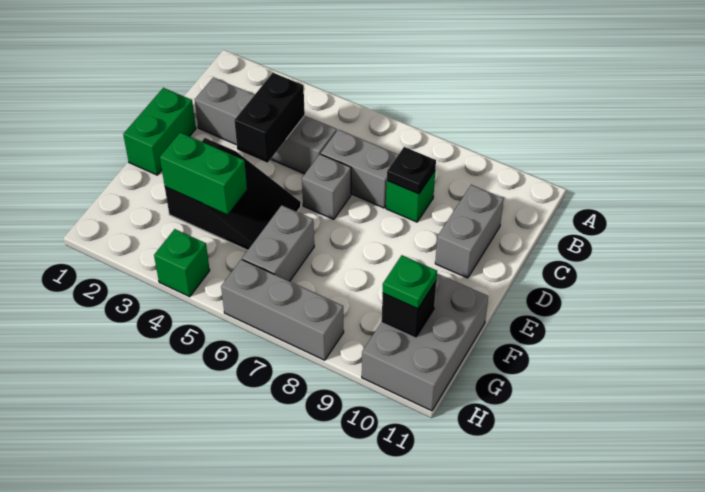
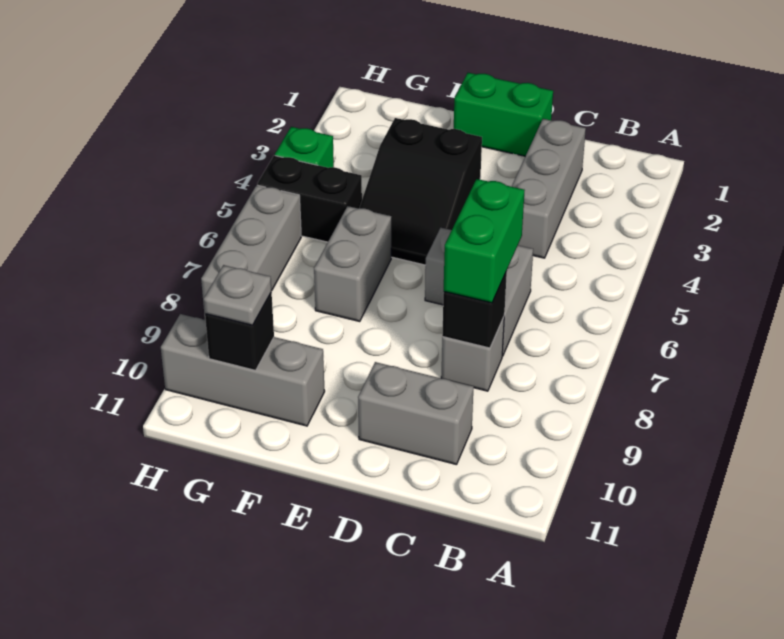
grey 1x4 brick [195,78,337,174] -> grey 1x3 brick [512,119,586,258]
black 1x2 brick [234,73,305,163] -> black 1x2 brick moved to [257,156,362,242]
green 1x1 brick [386,171,435,222] -> grey 1x1 brick [441,317,504,391]
black 1x1 plate [387,147,436,194] -> black 1x1 brick [442,271,507,348]
green 1x2 brick [160,132,247,214] -> green 1x2 brick moved to [444,179,525,303]
grey 1x2 brick [242,205,314,281] -> grey 1x2 brick turned to [314,206,391,322]
grey 2x3 brick [362,274,488,411] -> grey 1x3 brick [161,314,325,426]
green 1x1 plate [383,255,437,309] -> grey 1x1 plate [204,265,272,325]

